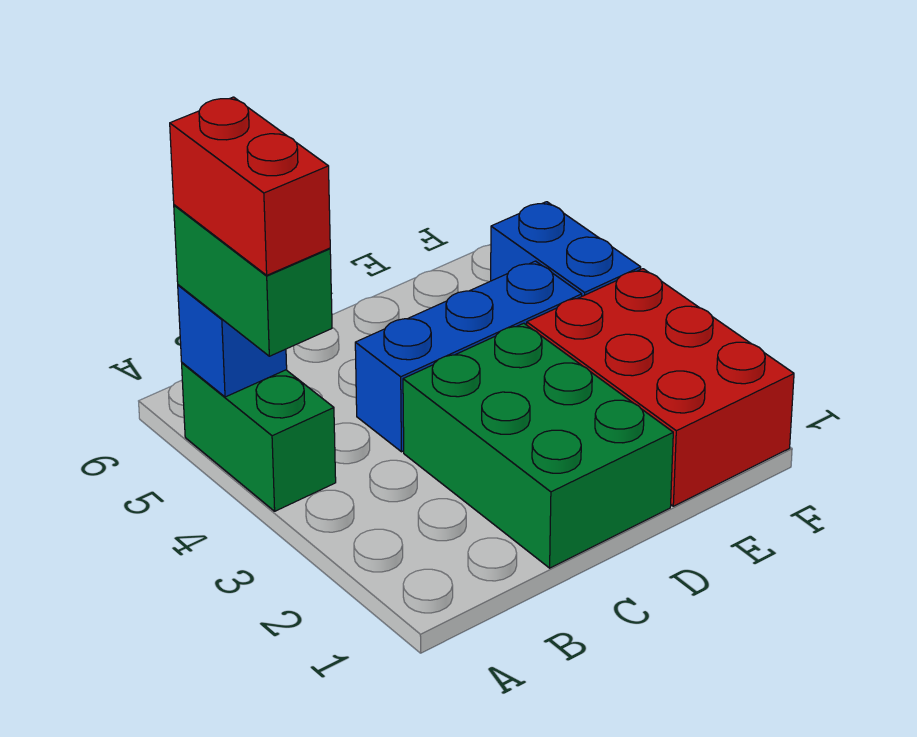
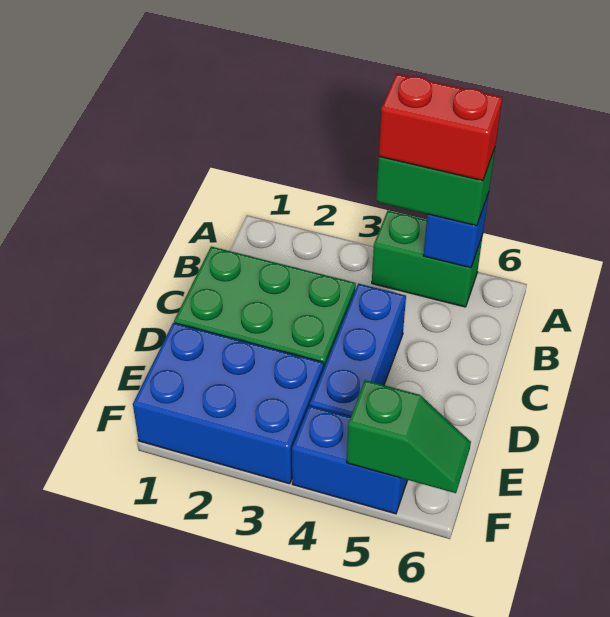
red 2x3 brick [527,269,794,506] -> blue 2x3 brick [133,323,324,484]
none -> green 1x2 slope [347,380,471,493]

